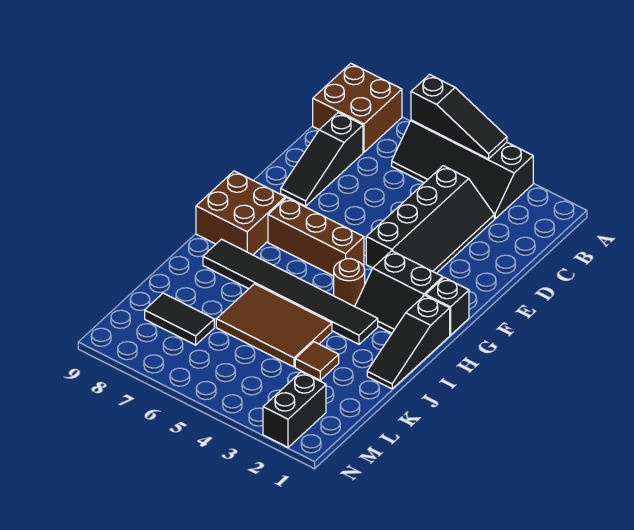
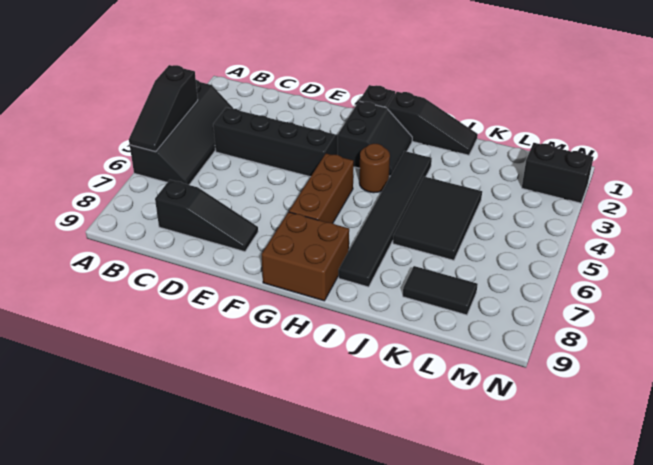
black 1x3 slope [411,75,507,159] -> black 1x3 slope turned to [129,65,198,152]
brown 2x2 brick [313,63,402,152] -> none
brown 2x3 tile [216,284,332,367] -> black 2x3 tile [393,177,482,260]
brown 1x1 tile [295,342,339,380] -> none
black 1x2 tile [145,293,214,345] -> black 1x2 tile turned to [403,266,478,315]

